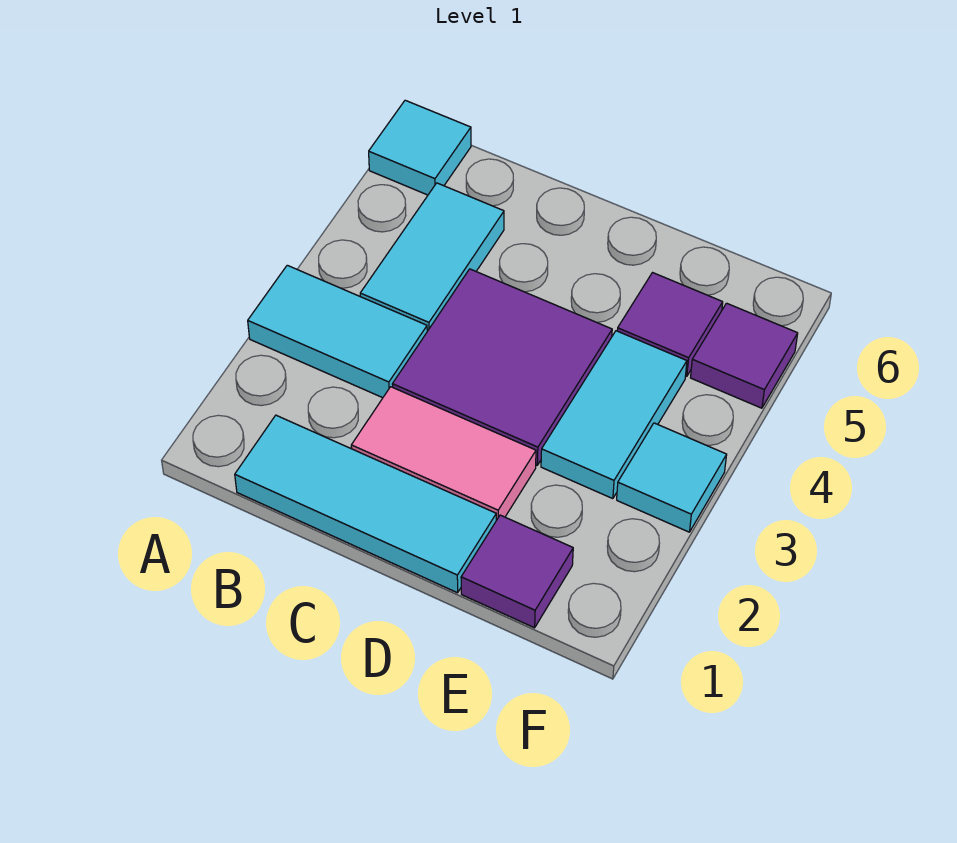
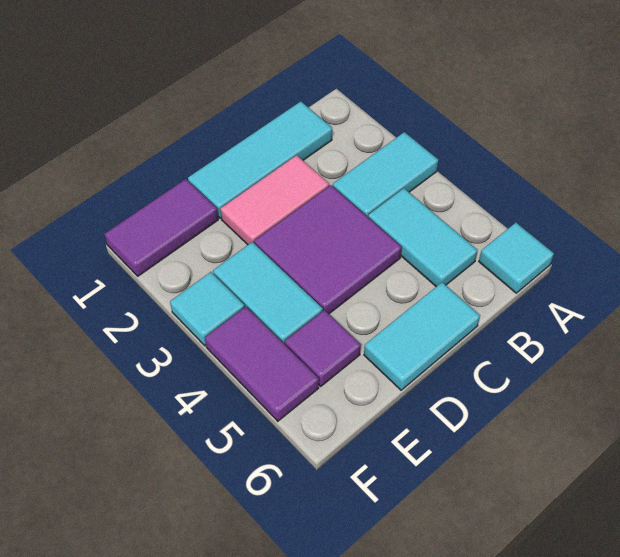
none -> cyan 1x2 tile [364,282,480,390]
purple 1x1 tile [461,515,573,628] -> purple 1x2 tile [105,179,218,276]
purple 1x1 tile [691,303,798,408] -> purple 1x2 tile [205,307,319,421]

